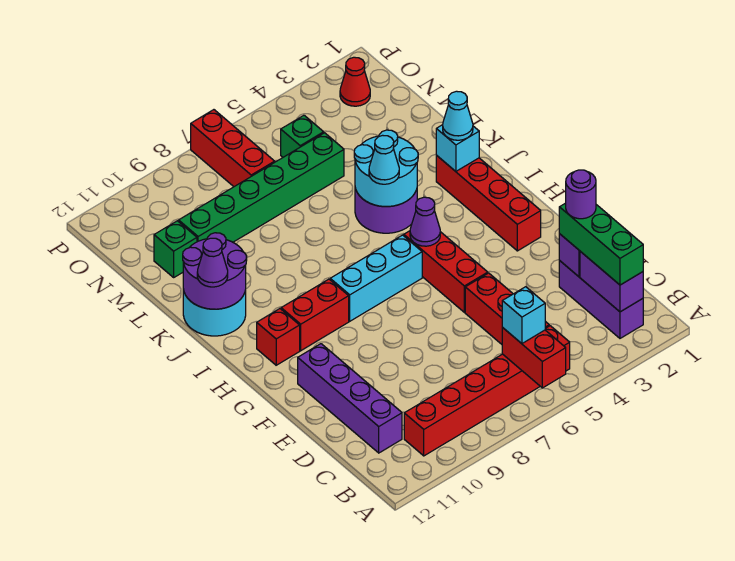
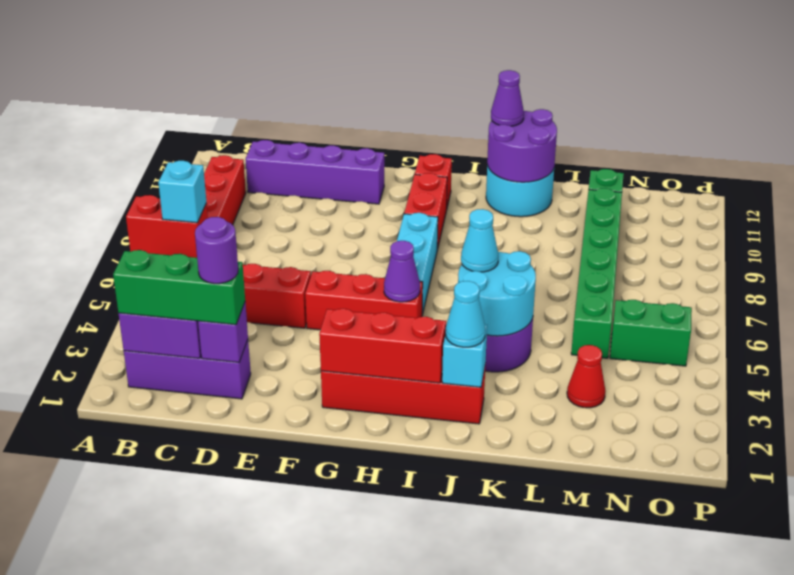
green 1x1 brick [281,115,324,157] -> green 1x2 brick [610,300,692,366]
red 1x3 brick [191,110,275,187] -> red 1x3 brick moved to [319,309,446,383]
red 1x1 cone [340,57,370,106] -> red 1x1 cone moved to [567,345,605,408]

